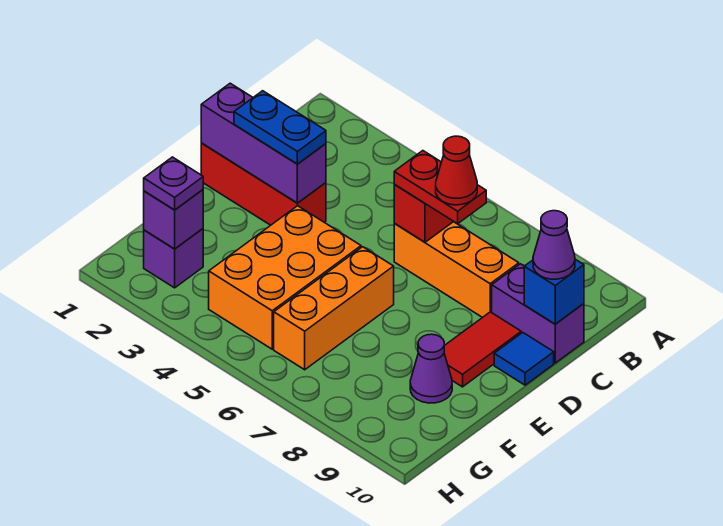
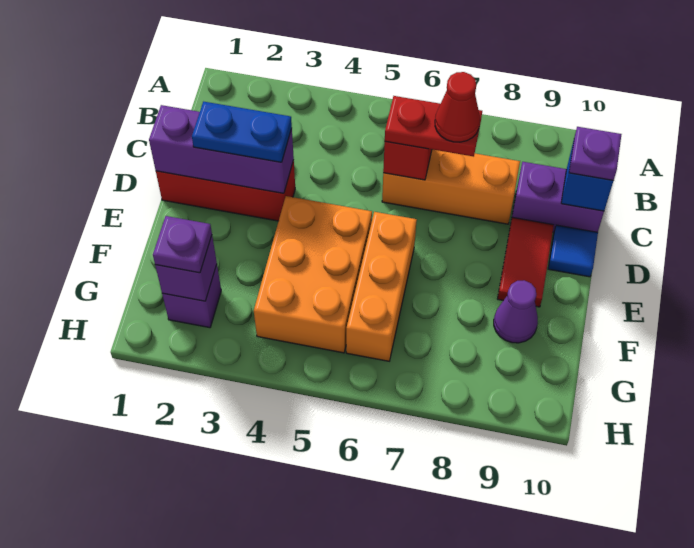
purple 1x1 cone [533,211,575,279] -> purple 1x1 plate [569,127,622,180]

